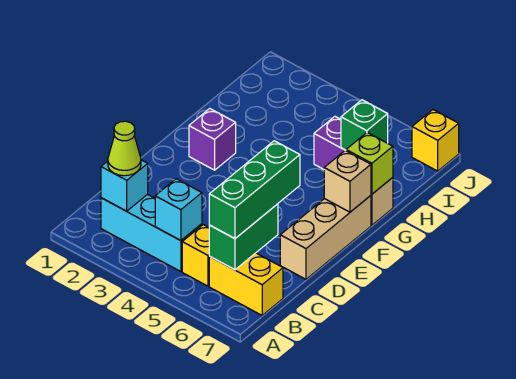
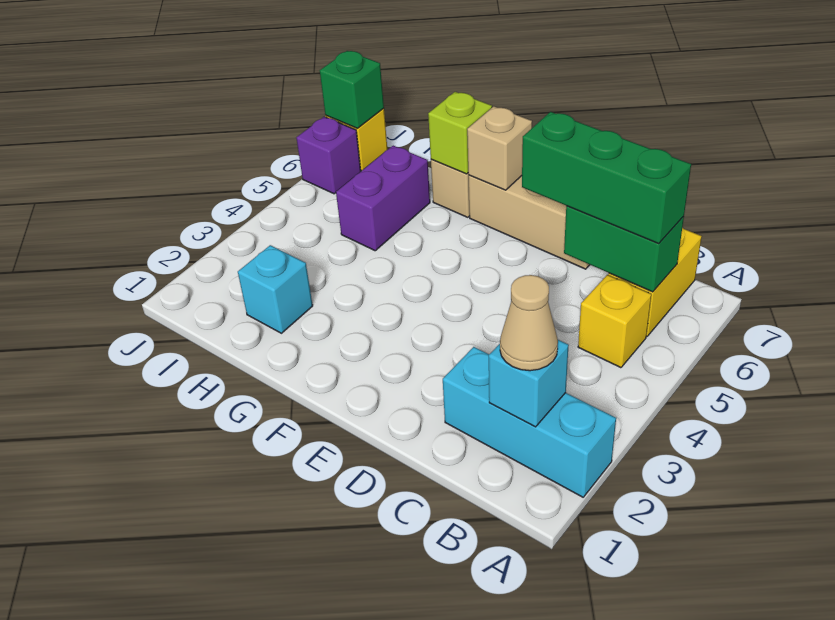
cyan 1x3 brick [101,194,202,272] -> cyan 1x3 brick turned to [443,347,616,497]
lime 1x1 cone [108,121,141,176] -> tan 1x1 cone [500,275,558,371]
cyan 1x1 brick [155,179,202,241] -> cyan 1x1 brick moved to [238,245,313,333]
purple 1x1 brick [189,109,236,170] -> purple 1x1 brick moved to [297,117,361,194]
green 1x1 brick [341,100,388,150] -> green 1x1 brick moved to [320,51,384,129]

